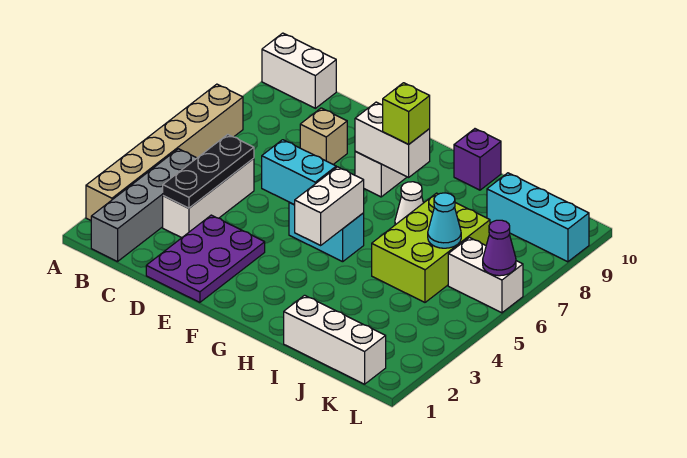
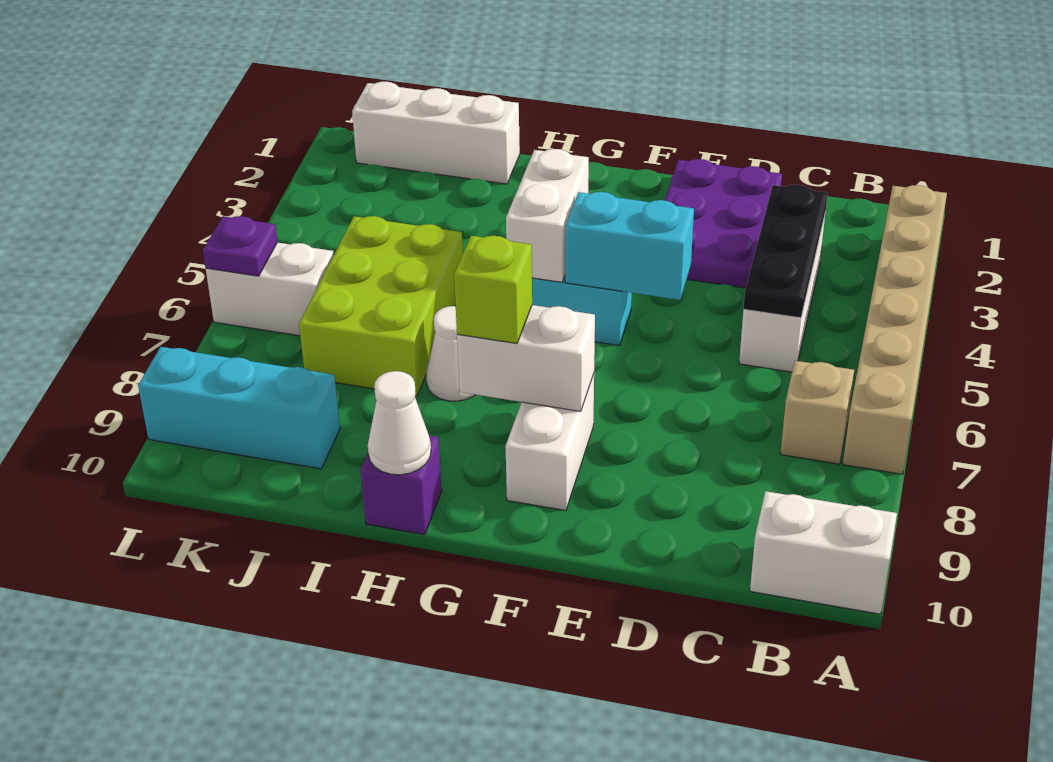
grey 1x4 brick [91,149,196,262] -> none
tan 1x1 brick [300,108,347,164] -> tan 1x1 brick moved to [780,361,854,464]
none -> white 1x1 cone [368,371,431,475]
cyan 1x1 cone [428,193,461,248] -> none
purple 1x1 cone [483,220,516,276] -> purple 1x1 plate [203,216,278,276]

